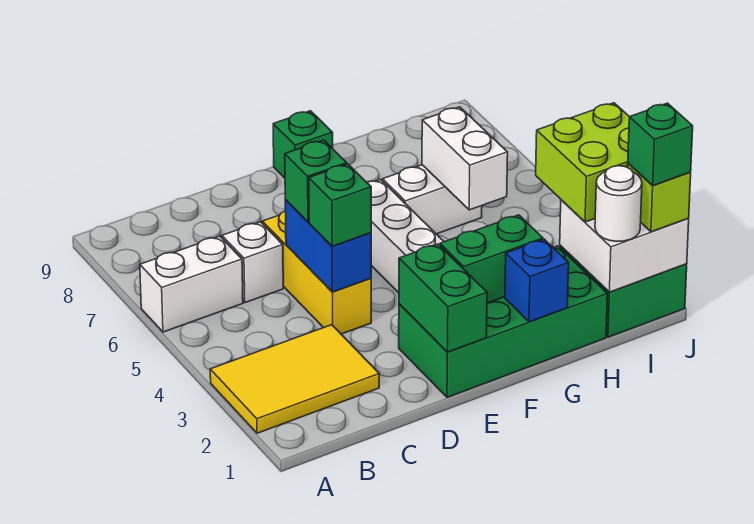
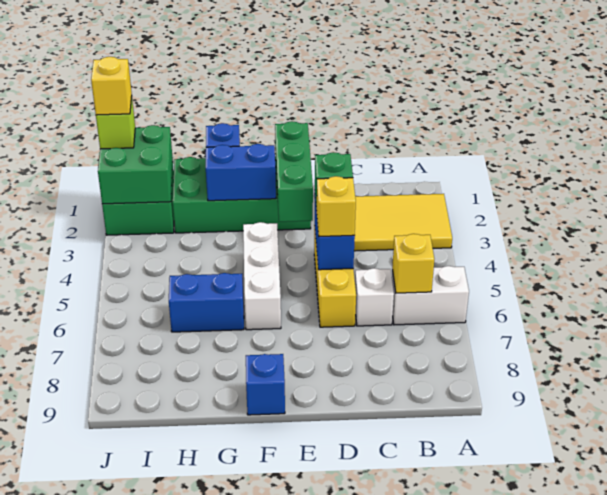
none -> yellow 1x1 brick [392,234,434,293]
green 1x1 brick [285,140,347,222] -> yellow 1x1 brick [316,176,356,236]
green 1x2 brick [399,244,487,352] -> green 1x3 brick [275,121,313,222]
green 1x2 brick [440,215,543,303] -> blue 1x2 brick [206,144,276,201]
green 1x1 brick [273,111,333,178] -> blue 1x1 brick [246,354,285,415]
white 1x2 brick [383,165,482,234] -> blue 1x2 brick [169,273,244,332]
white 1x2 brick [422,107,508,210] -> none
white 2x2 brick [560,200,689,292] -> green 2x2 brick [98,125,173,204]
white 1x1 round brick [595,166,642,241] -> none
lime 2x2 brick [536,103,629,222] -> none
green 1x1 brick [628,103,693,186] -> yellow 1x1 brick [91,57,132,115]

